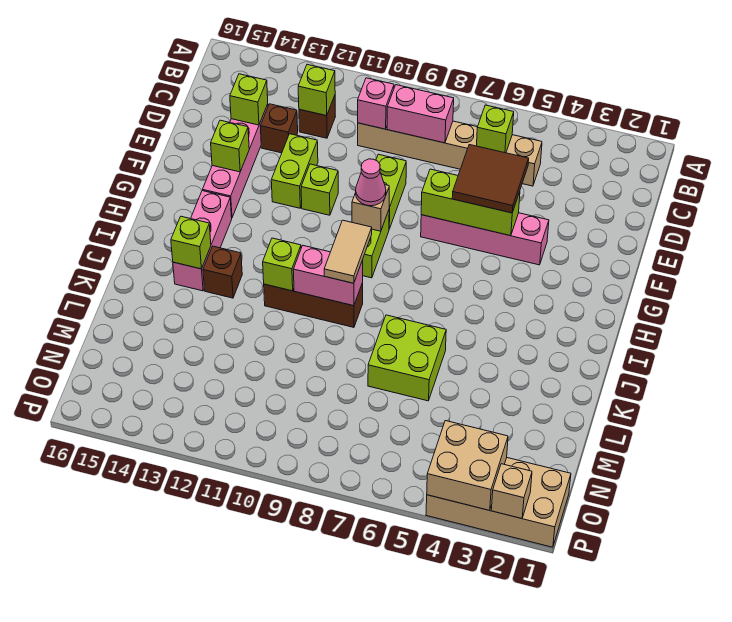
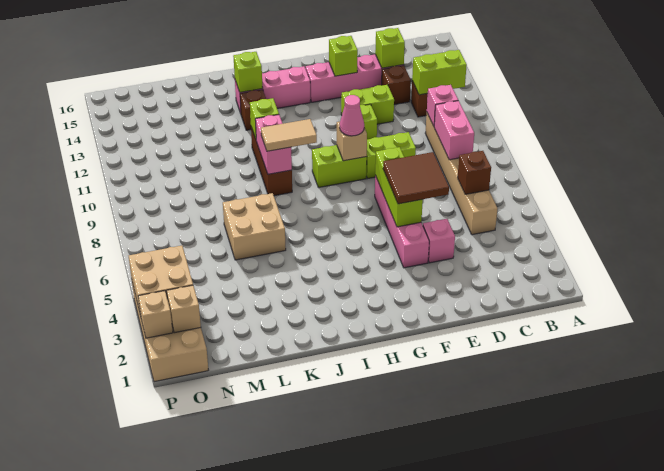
lime 1x1 brick [477,105,514,153] -> brown 1x1 brick [458,151,491,194]
lime 1x1 brick [298,64,335,116] -> lime 1x2 brick [412,50,467,95]
none -> pink 1x1 brick [423,219,455,263]
lime 2x2 brick [368,315,446,401] -> tan 2x2 brick [223,193,286,260]
none -> tan 1x1 brick [167,285,201,333]

